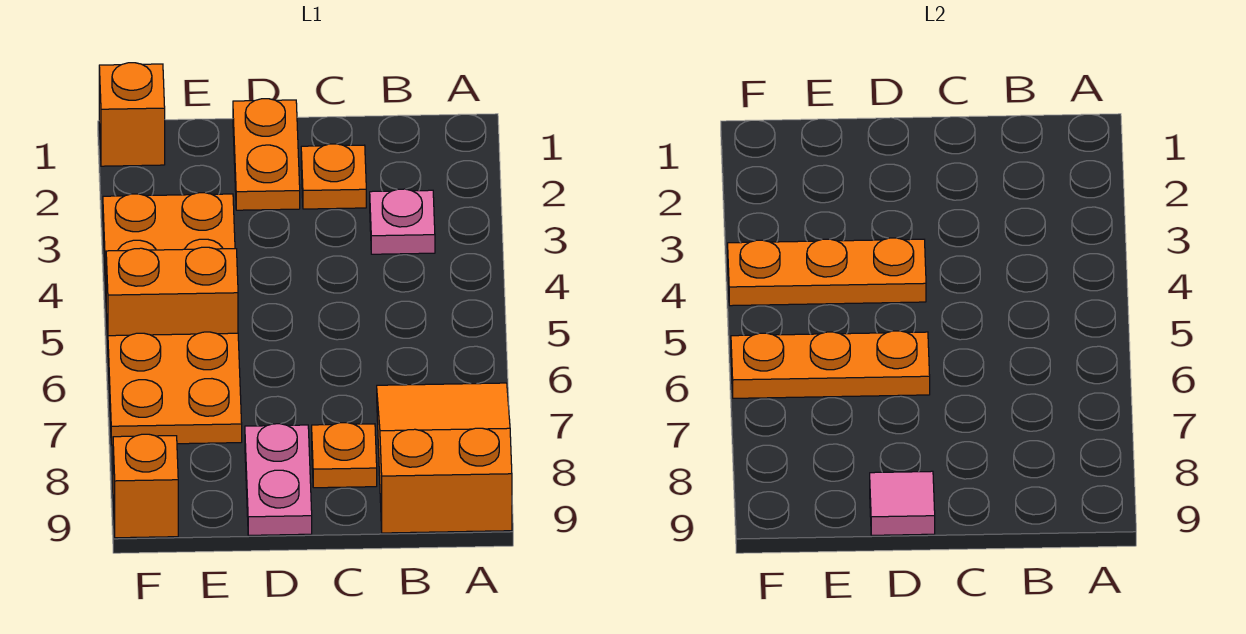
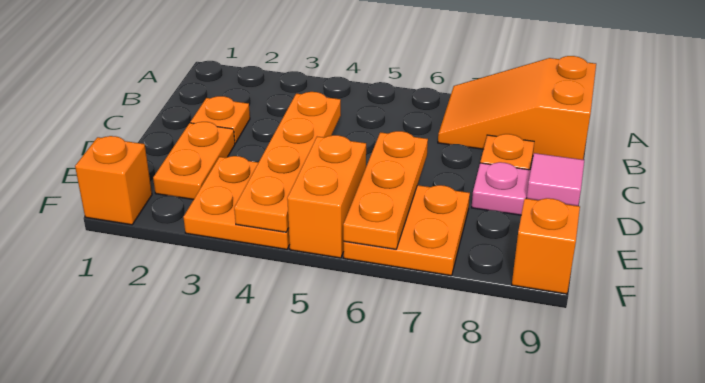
pink 1x1 plate [370,189,435,254] -> none
orange 1x2 plate [233,99,300,210] -> orange 1x2 plate turned to [153,122,235,200]
orange 1x3 plate [728,238,926,306] -> orange 1x4 plate [234,92,341,232]

